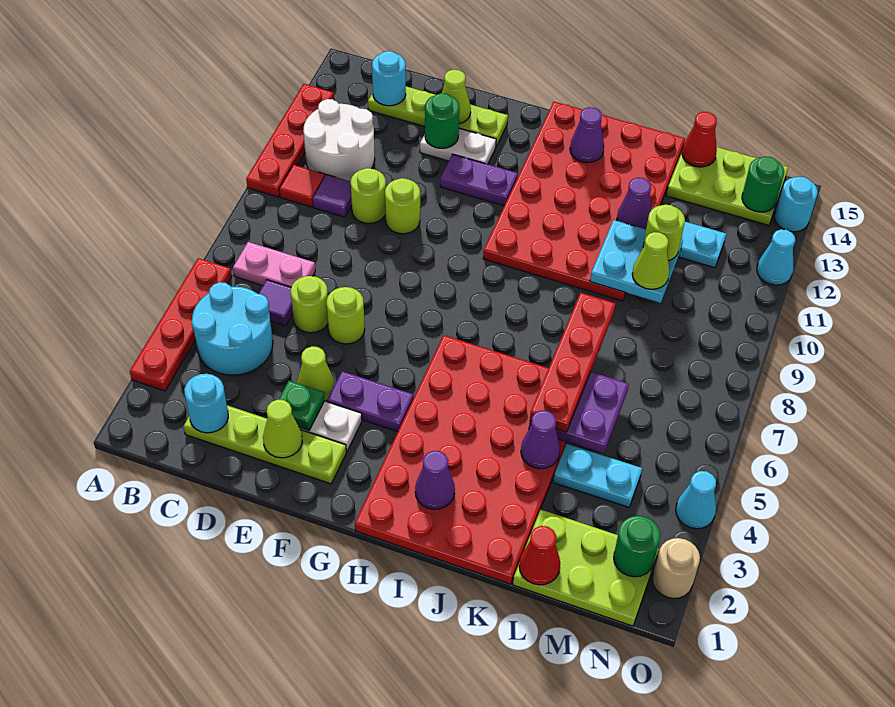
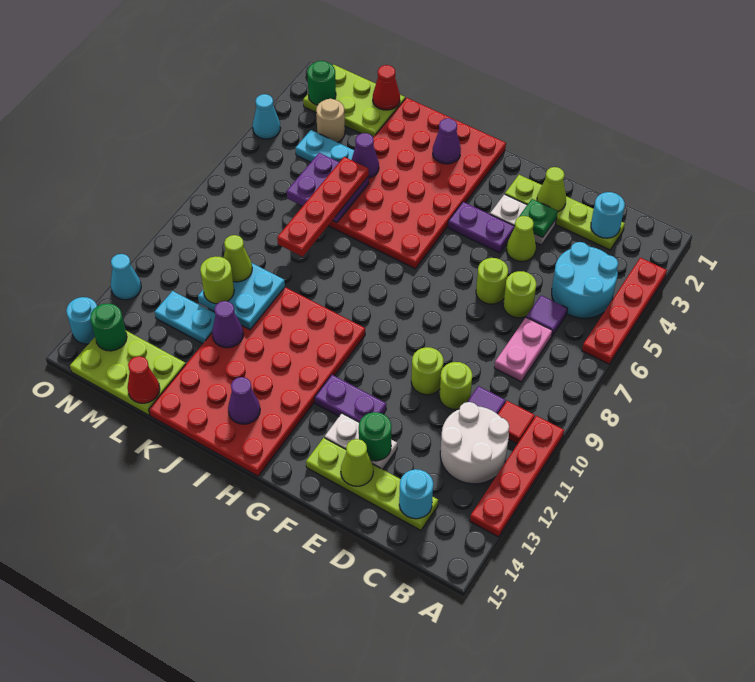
pink 1x2 plate [233,242,315,287] -> pink 1x2 plate turned to [494,318,553,382]
tan 1x1 round brick [652,538,700,599] -> tan 1x1 round brick moved to [316,99,345,142]

